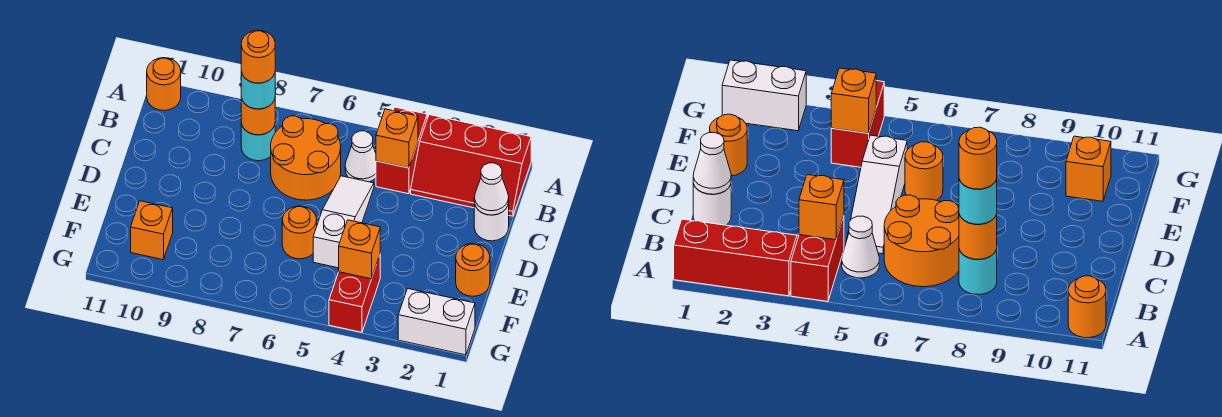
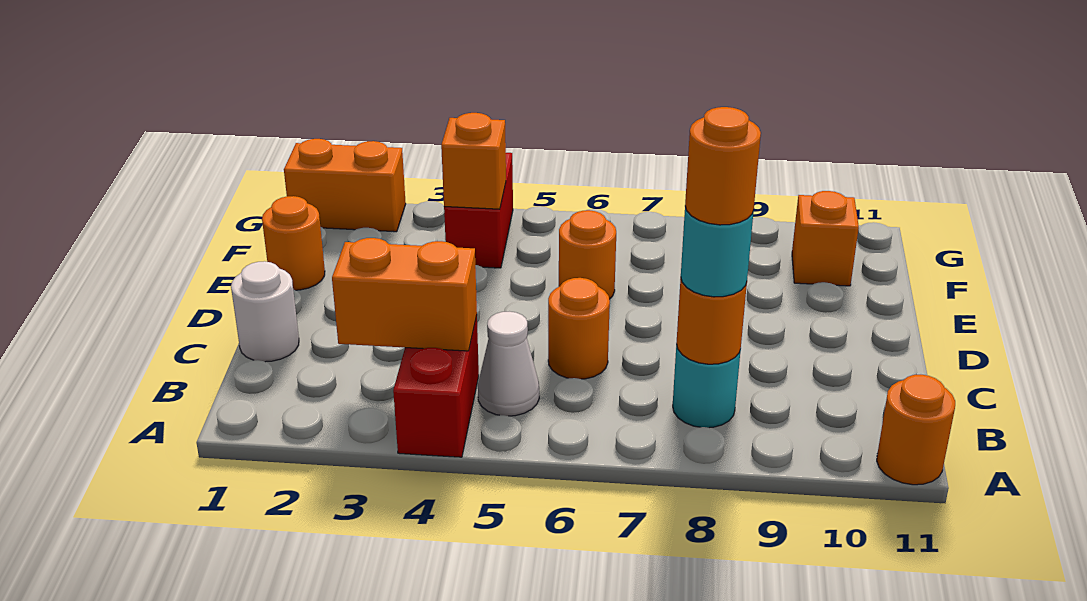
red 2x3 slope [411,115,531,216] -> none
orange 1x1 brick [376,109,418,168] -> orange 1x2 brick [332,238,477,351]
orange 2x2 round brick [271,116,341,200] -> orange 1x1 round brick [548,278,610,379]
white 1x1 cone [474,163,509,215] -> none
white 1x3 slope [313,176,374,268] -> none
white 1x2 brick [398,289,475,355] -> orange 1x2 brick [284,139,406,232]

